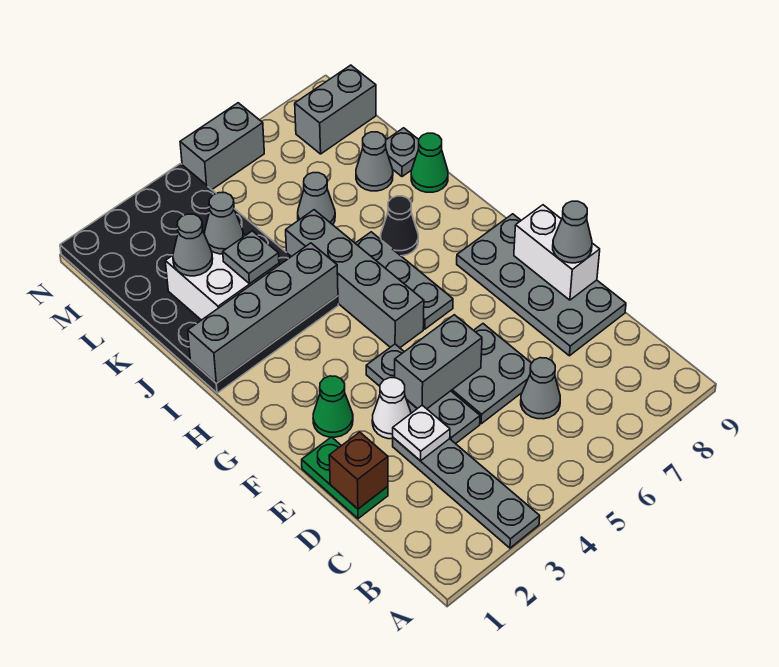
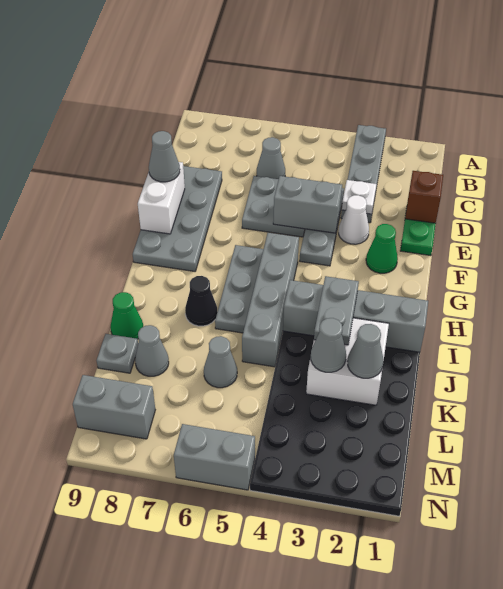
grey 1x1 plate [223,231,279,284] -> grey 1x2 plate [314,276,359,345]

